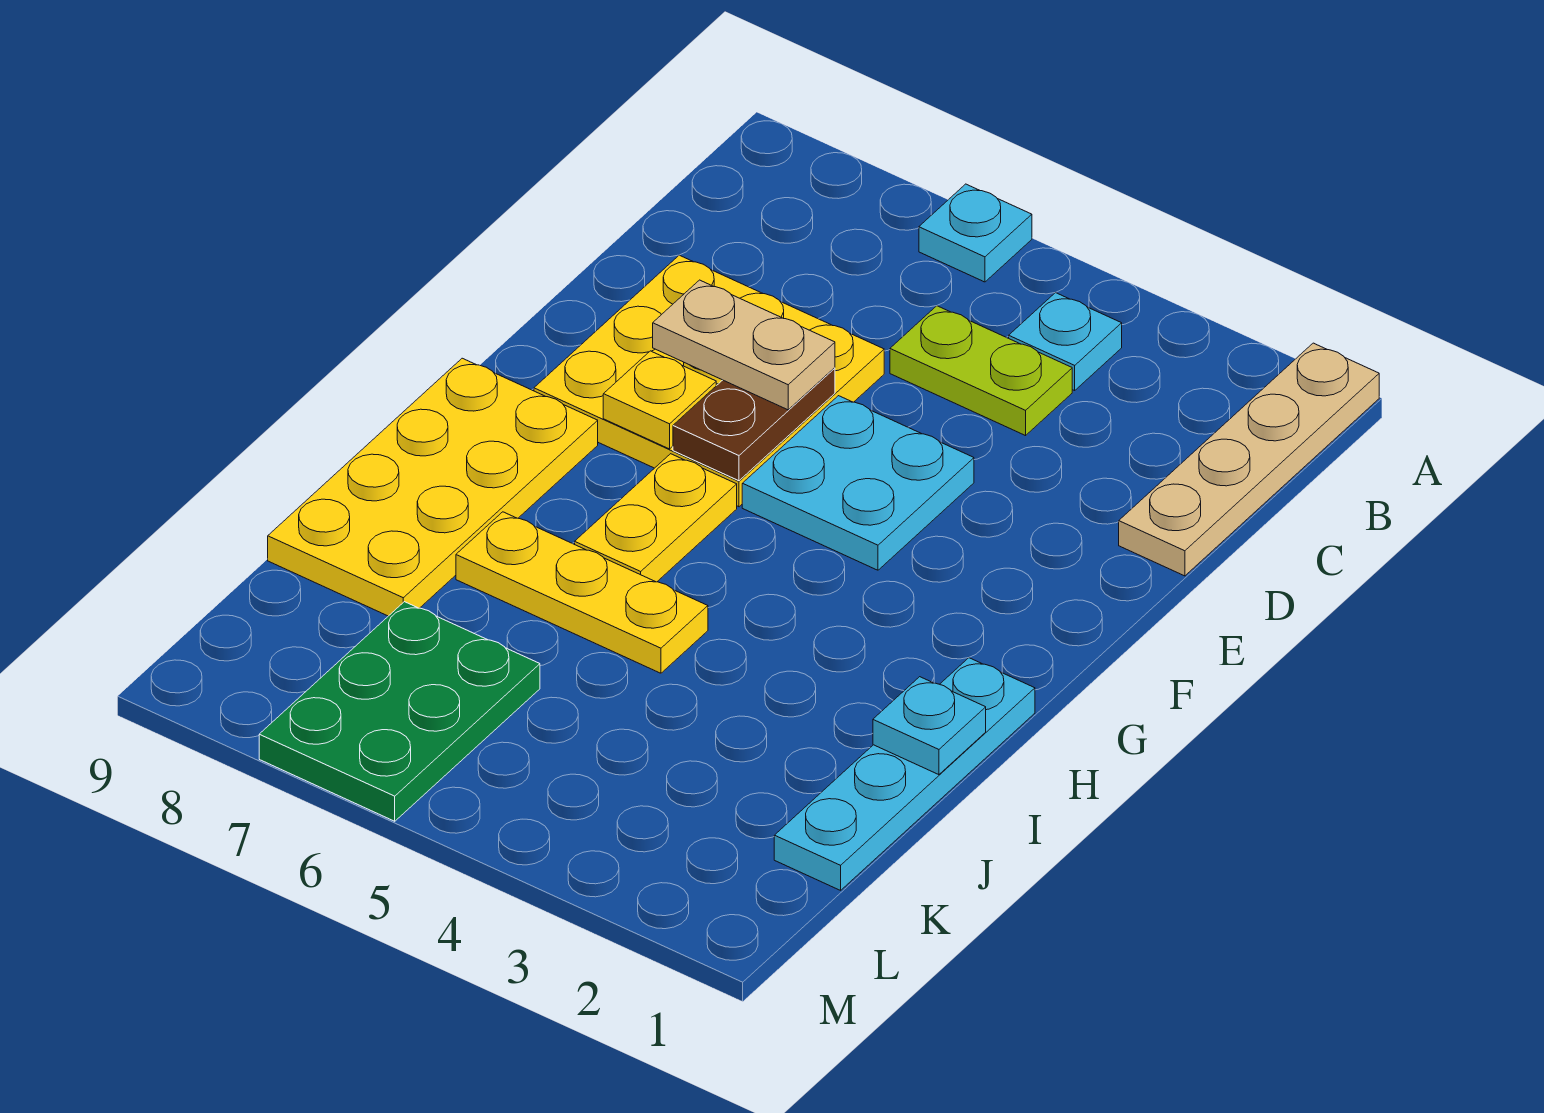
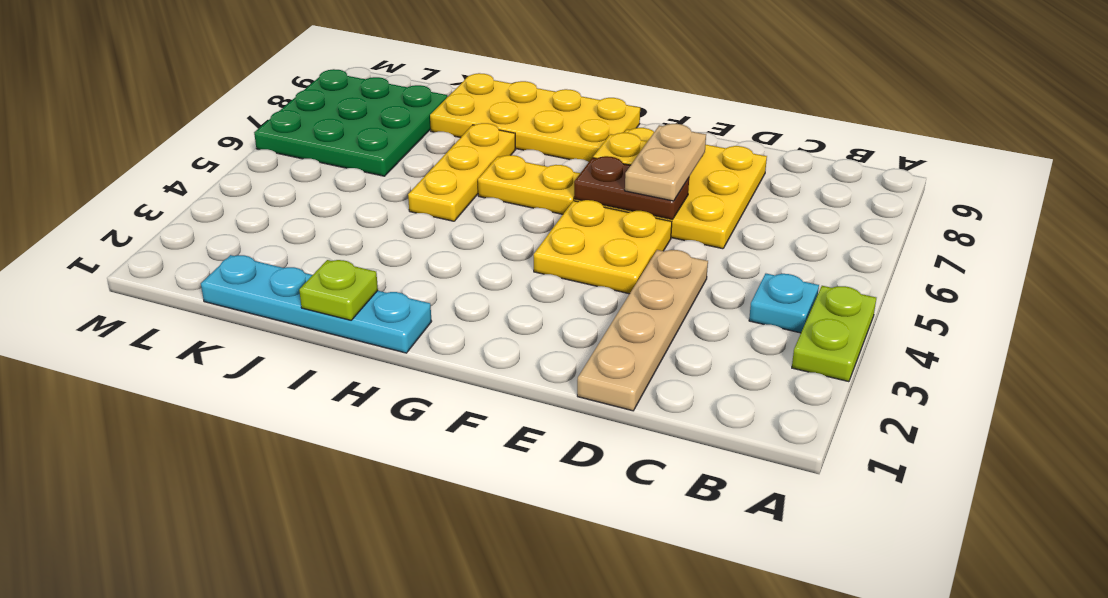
tan 1x4 plate [1119,343,1379,576] -> tan 1x4 plate turned to [577,250,708,411]
cyan 1x1 plate [919,184,1032,282] -> none
lime 1x2 plate [890,306,1072,436] -> lime 1x2 plate moved to [792,286,876,382]
cyan 2x2 plate [742,396,974,570] -> yellow 2x2 plate [534,200,672,294]
cyan 1x1 plate [873,677,986,775] -> lime 1x1 plate [299,260,378,320]
green 2x3 plate [259,602,540,821] -> green 3x3 plate [254,69,447,176]

